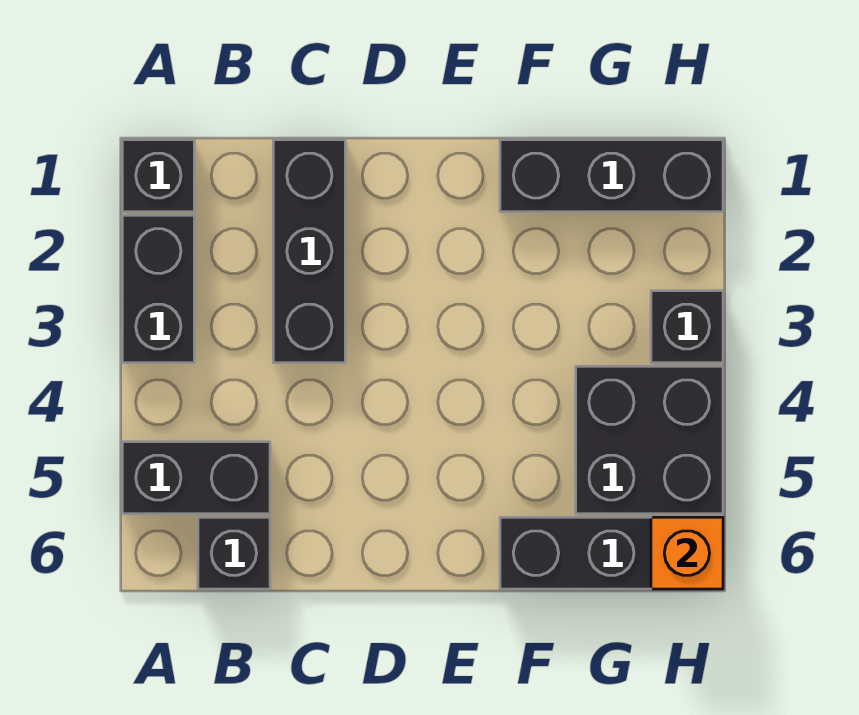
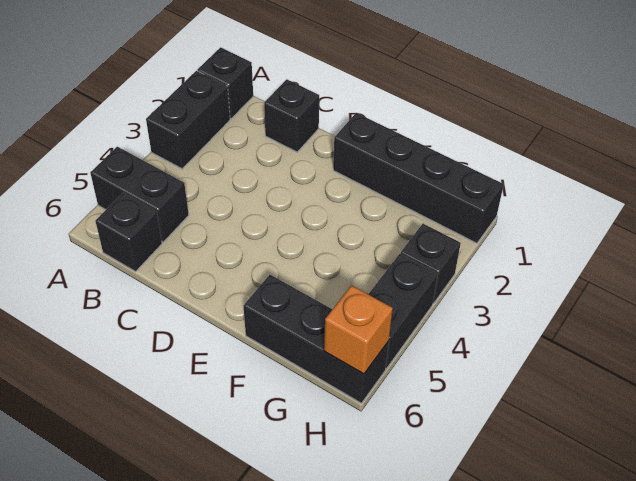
black 1x3 brick [273,140,345,363] -> black 1x1 brick [264,79,319,152]
black 1x3 brick [500,140,723,212] -> black 1x4 brick [333,113,504,243]
black 2x2 brick [576,366,723,514] -> black 1x2 brick [368,254,438,368]

